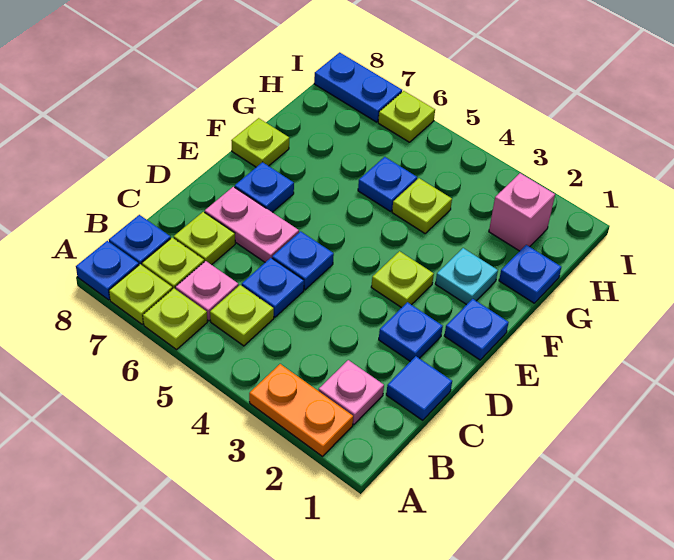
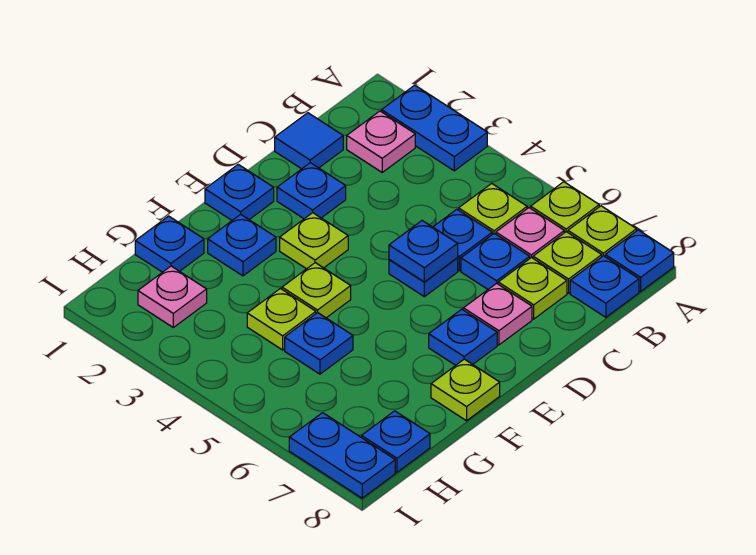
orange 1x2 plate [249,364,353,456] -> blue 1x2 plate [382,85,487,171]
none -> blue 1x1 plate [461,234,530,289]
none -> blue 1x1 plate [389,221,458,282]
pink 1x2 plate [205,187,299,262] -> pink 1x1 plate [463,283,532,345]
cyan 1x1 plate [435,248,498,305] -> blue 1x1 plate [208,214,276,276]
pink 1x1 brick [489,173,555,251] -> pink 1x1 plate [138,266,207,327]
none -> blue 1x1 plate [362,411,430,472]
lime 1x1 plate [378,91,435,142] -> lime 1x1 plate moved to [282,263,351,318]

